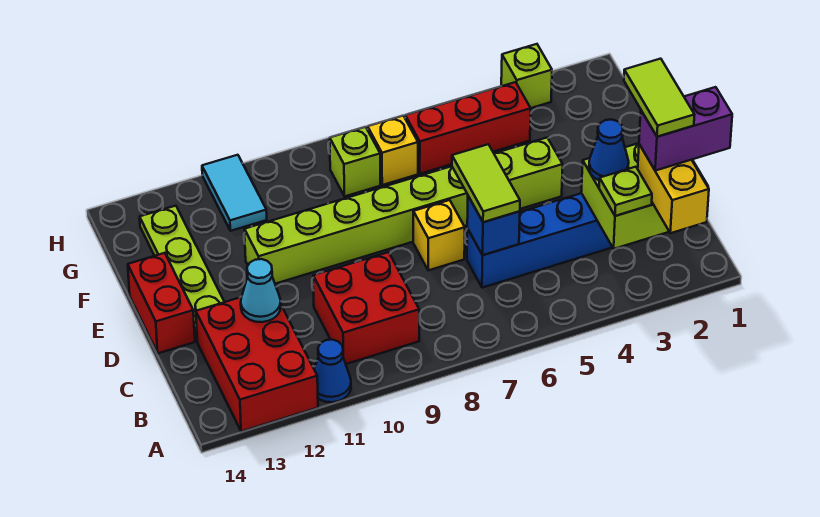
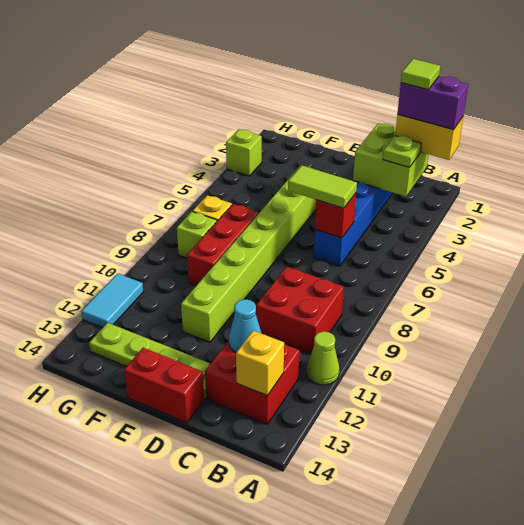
blue 1x1 cone [314,340,351,402] -> lime 1x1 cone [307,332,339,385]
red 2x3 brick [196,297,318,432] -> red 2x2 brick [205,341,300,424]
purple 1x2 brick [639,87,732,171] -> purple 1x2 brick turned to [397,77,468,130]
lime 1x2 tile [624,59,694,137] -> lime 1x1 tile [401,59,440,90]
blue 1x1 cone [589,120,629,181] -> none
blue 1x1 brick [467,196,520,255] -> red 1x1 brick [315,193,356,238]
yellow 1x1 brick [413,200,465,270] -> yellow 1x1 brick moved to [236,331,284,396]
red 1x3 brick [405,82,531,174] -> red 1x3 brick moved to [187,204,258,285]
cyan 1x2 tile [202,155,267,231] -> cyan 1x2 tile turned to [81,274,143,328]

